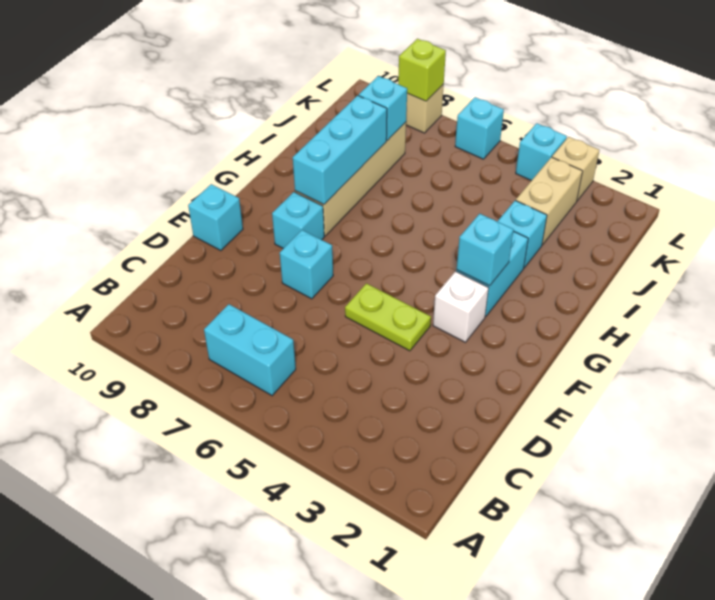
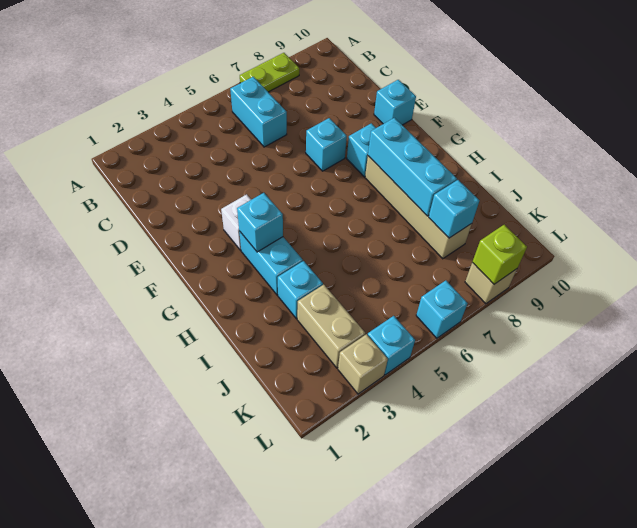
cyan 1x2 brick [204,304,296,396] -> cyan 1x2 brick turned to [230,77,287,147]
lime 1x2 plate [345,283,431,351] -> lime 1x2 plate moved to [240,53,299,92]

